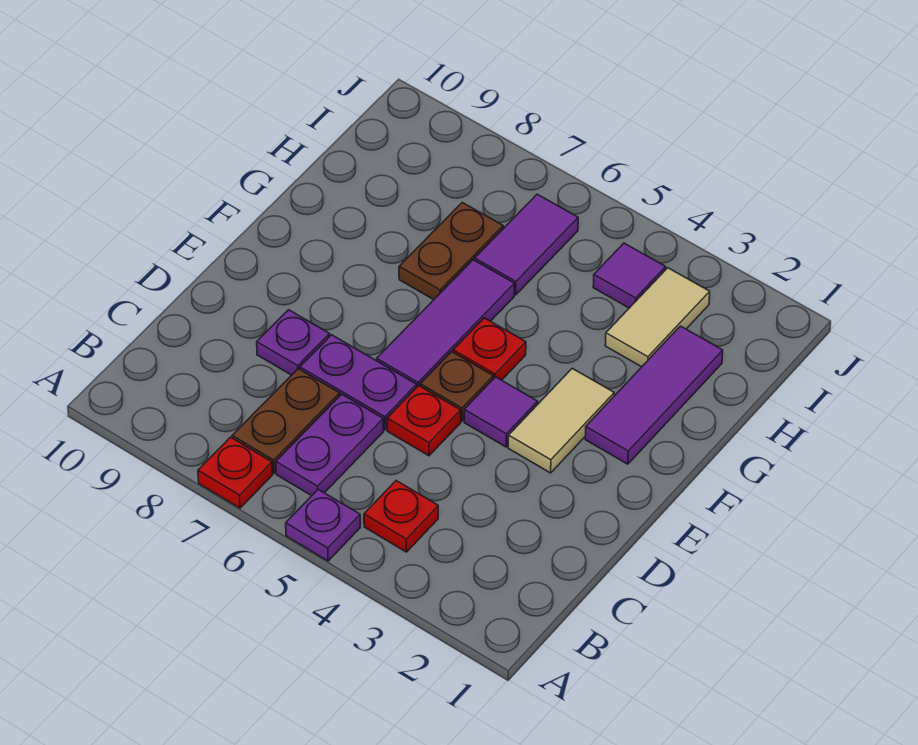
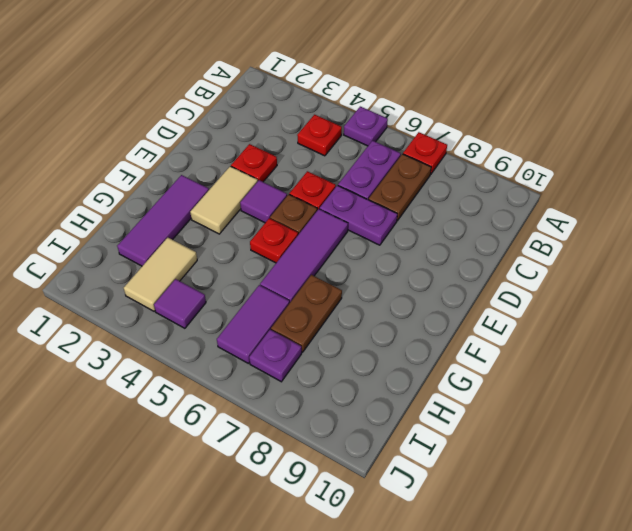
none -> red 1x1 plate [231,144,277,182]
purple 1x1 plate [257,310,330,375] -> purple 1x1 plate moved to [249,330,302,382]

